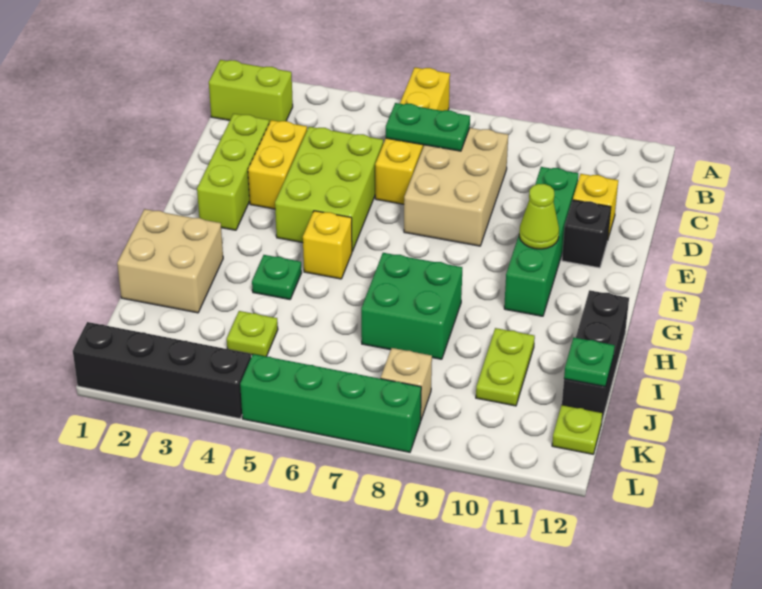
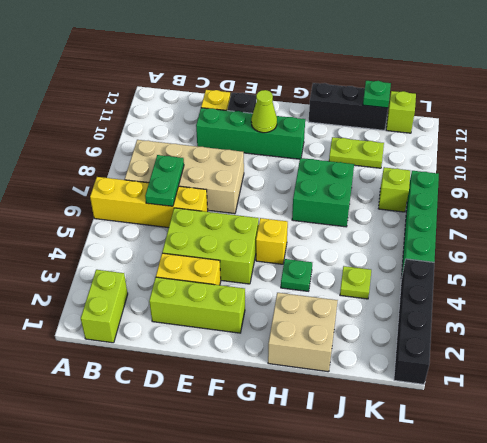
tan 2x3 brick [404,128,508,246] -> tan 2x4 brick [125,140,244,214]
tan 1x1 brick [381,348,432,419] -> lime 1x1 brick [378,167,410,212]
lime 1x1 plate [552,405,603,454] -> lime 1x1 brick [386,91,416,133]

